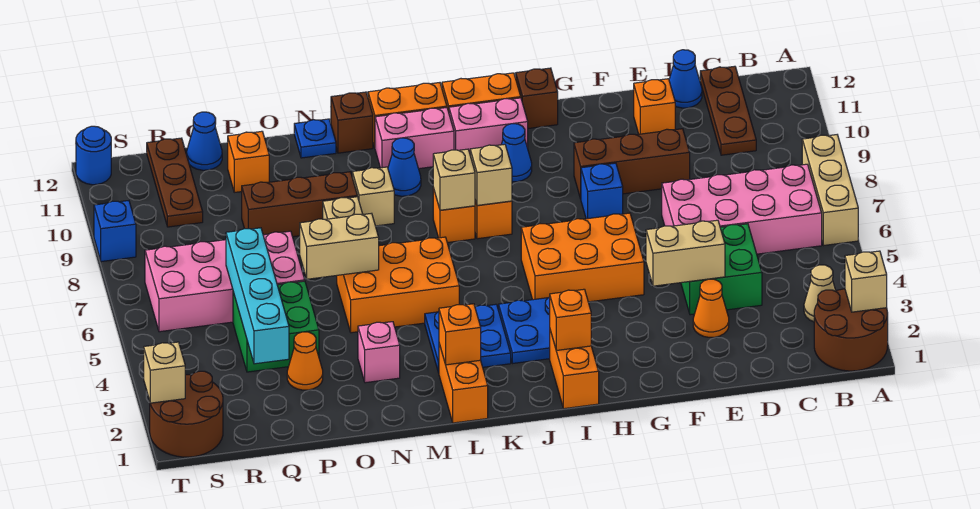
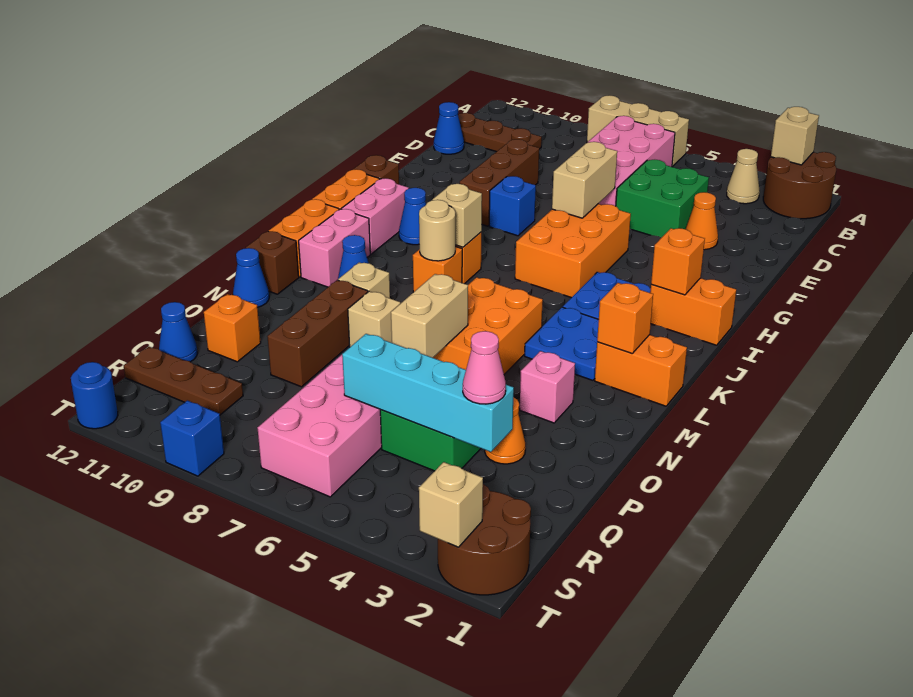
tan 1x2 brick [646,220,725,286] -> tan 1x2 brick moved to [552,142,617,218]
orange 1x1 brick [634,79,675,134] -> none
tan 1x1 brick [433,149,475,210] -> tan 1x1 round brick [419,200,455,261]
blue 1x1 plate [294,119,336,158] -> blue 1x1 cone [233,248,269,307]
none -> pink 1x1 cone [463,331,506,404]

